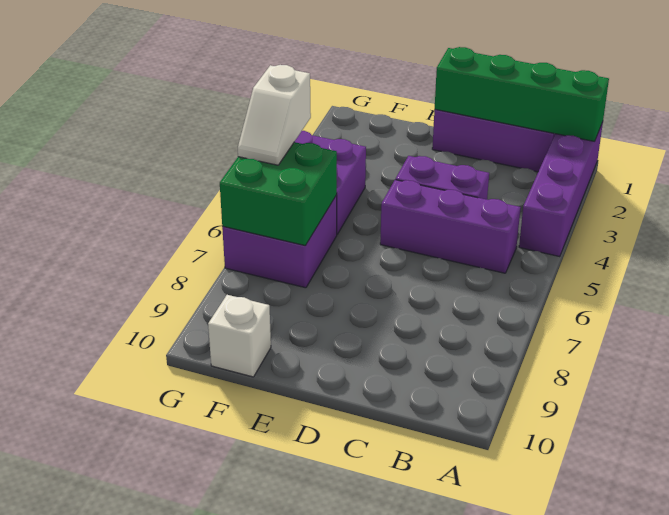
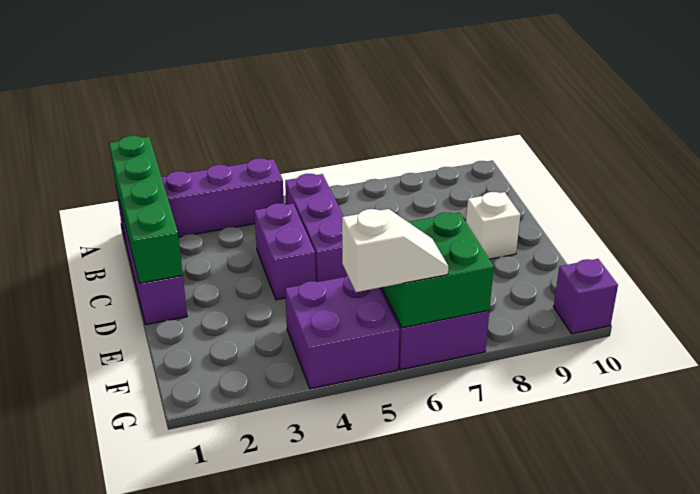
white 1x1 brick [208,295,271,377] -> white 1x1 brick moved to [466,192,520,259]
none -> purple 1x1 brick [554,259,618,334]

